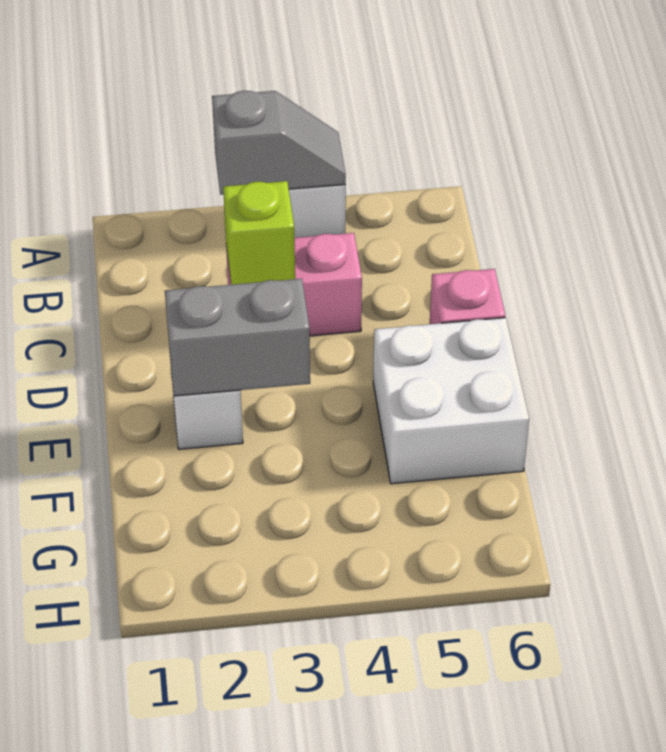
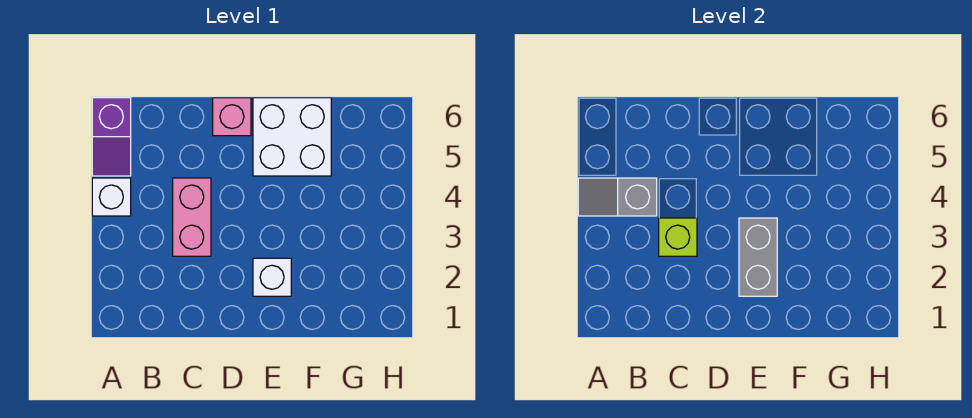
grey 1x2 slope [212,91,346,195] -> grey 1x2 slope turned to [578,178,657,216]
none -> purple 1x2 slope [92,98,131,176]

